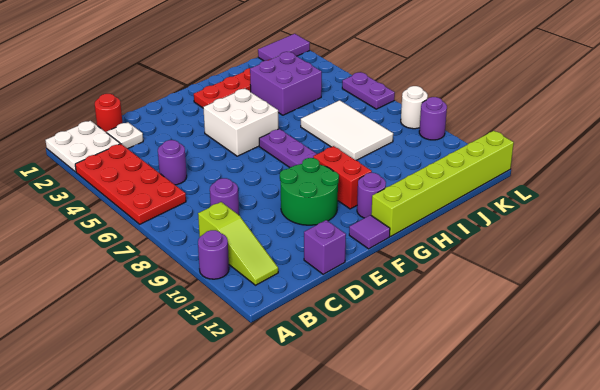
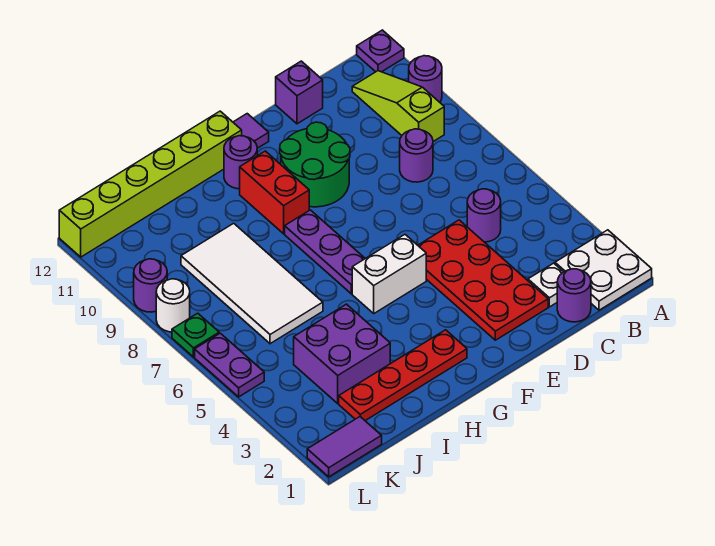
red 2x4 plate [75,144,186,224] -> red 2x4 plate moved to [418,220,548,340]
none -> purple 1x1 plate [357,30,404,72]
red 1x1 round brick [95,94,122,133] -> purple 1x1 round brick [557,269,591,322]
white 2x2 brick [203,89,278,156] -> white 1x2 brick [352,235,426,313]
white 2x3 tile [301,100,393,160] -> white 2x4 tile [181,223,323,344]
none -> green 1x1 plate [172,313,219,357]

